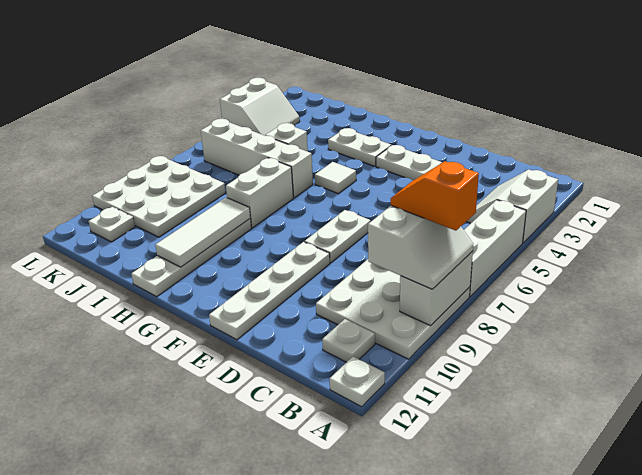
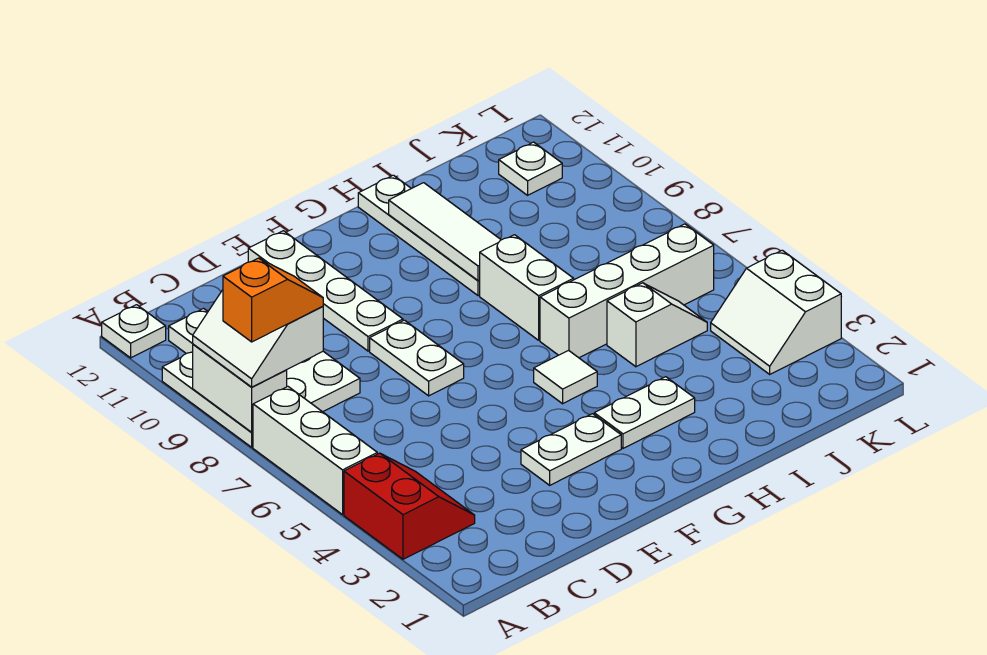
white 2x2 slope [466,170,558,243] -> red 2x2 slope [344,453,475,559]
white 3x3 plate [92,156,226,237] -> none

